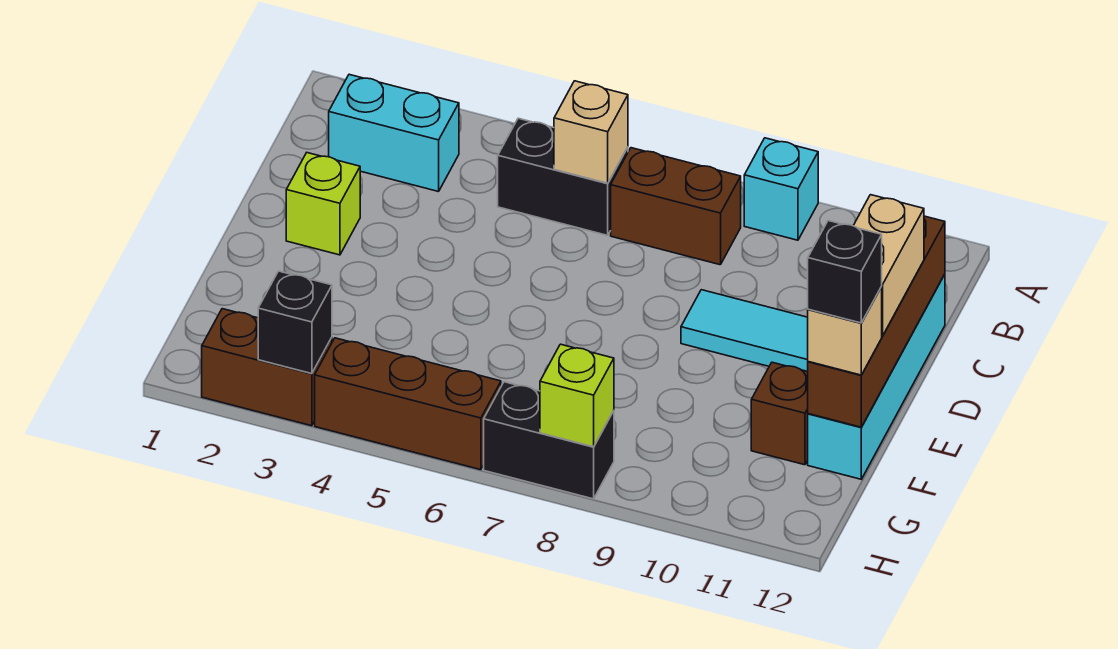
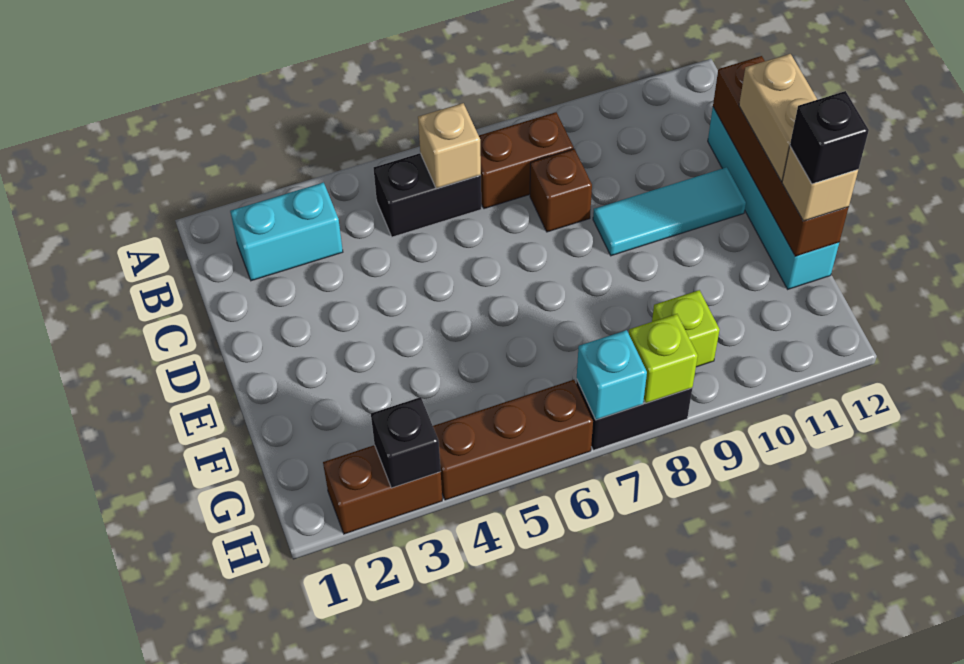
cyan 1x1 brick [744,138,818,240] -> cyan 1x1 brick moved to [577,330,647,420]
lime 1x1 brick [286,153,360,255] -> lime 1x1 brick moved to [652,290,720,367]
brown 1x1 brick [751,362,808,465] -> brown 1x1 brick moved to [530,149,592,232]

